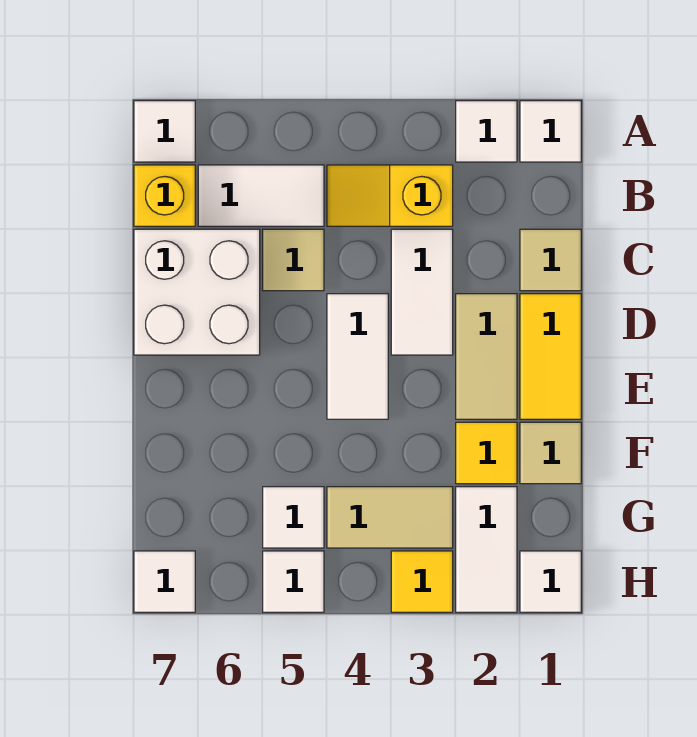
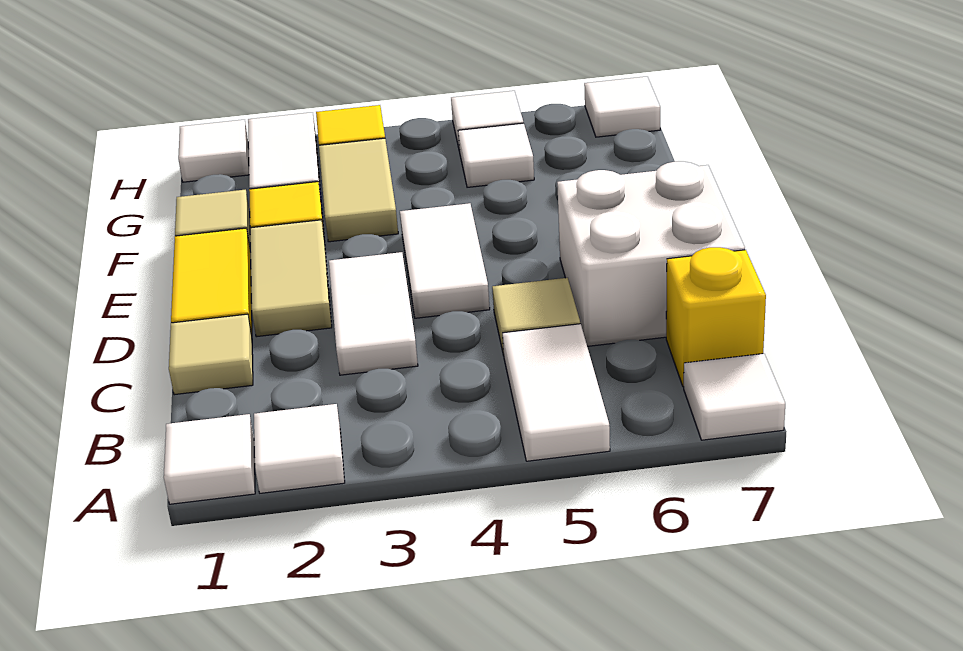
yellow 1x2 slope [327,165,453,226] -> none
white 1x2 tile [198,165,324,226] -> white 1x2 tile turned to [503,324,610,461]
tan 1x2 tile [327,487,453,548] -> tan 1x2 tile turned to [319,138,398,242]

